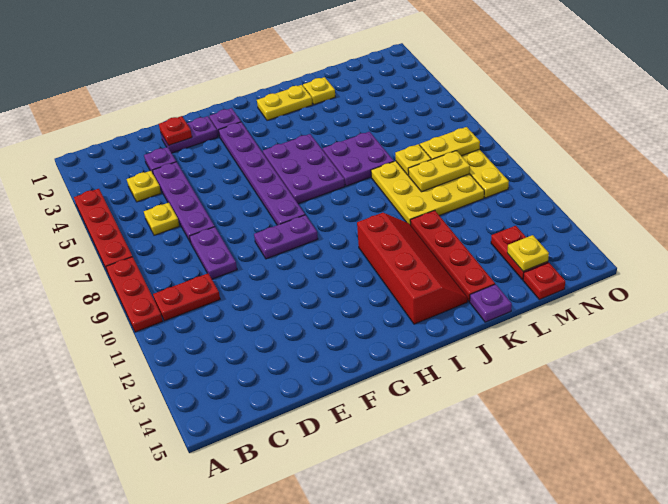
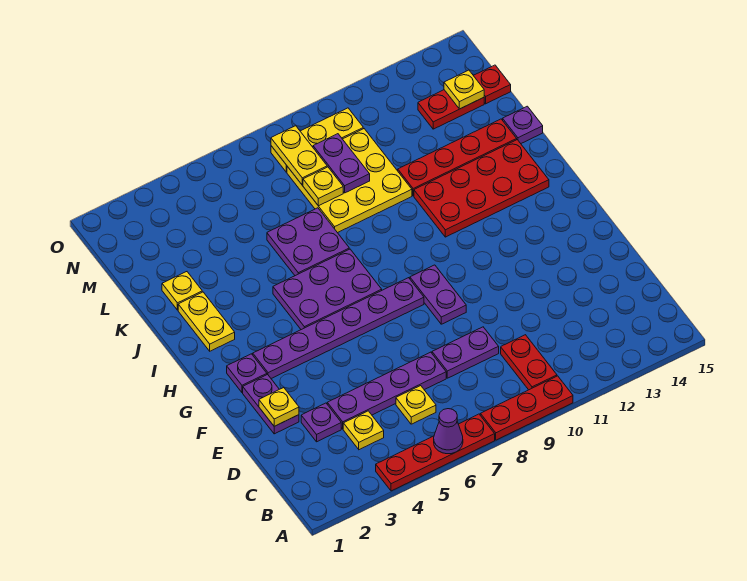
none -> purple 1x1 cone [434,409,463,454]
red 1x1 plate [159,116,192,145] -> yellow 1x1 plate [259,388,299,426]
red 2x4 slope [357,213,468,324] -> red 2x4 plate [414,140,549,237]
yellow 1x2 plate [408,151,470,192] -> purple 1x2 plate [313,134,370,193]

